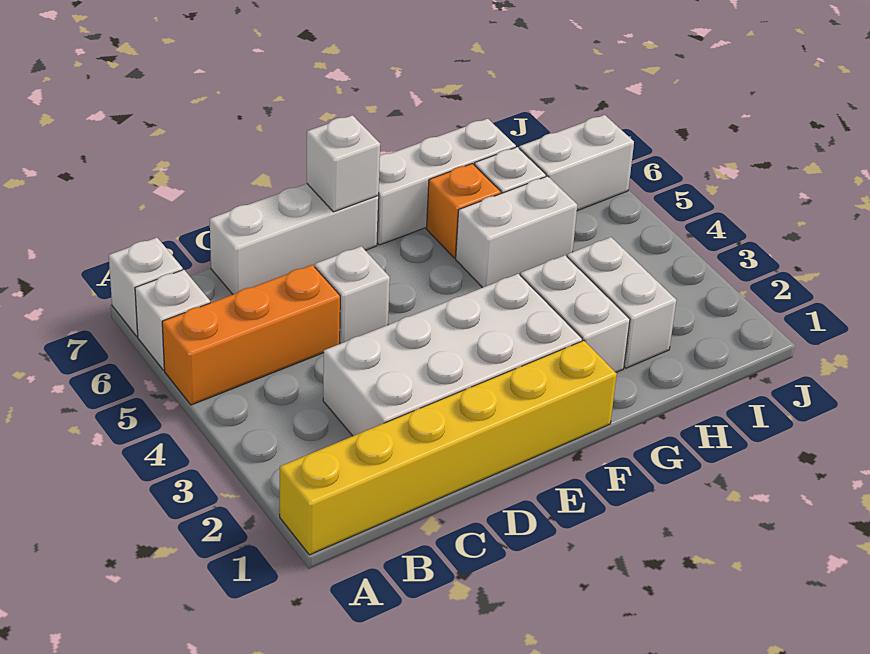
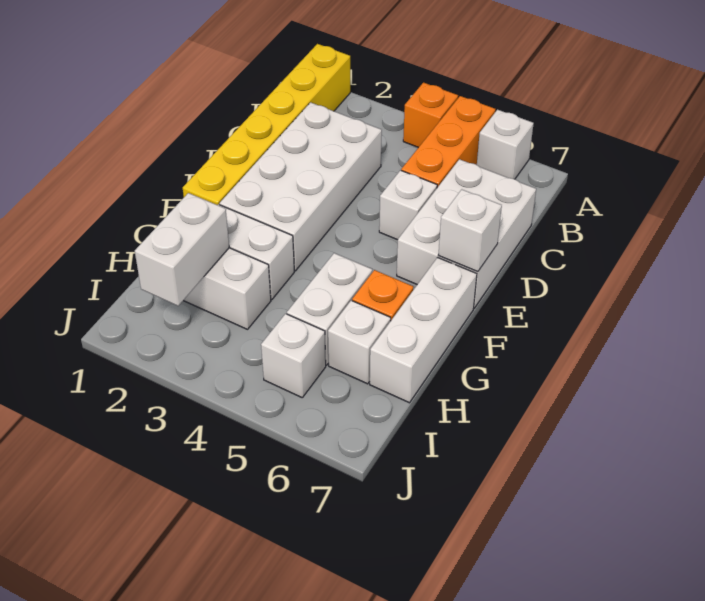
none -> orange 1x1 brick [403,83,458,148]
white 1x1 brick [109,238,183,336] -> white 1x1 brick moved to [261,314,326,397]
white 1x3 brick [210,184,379,294] -> white 2x3 brick [397,159,536,308]
white 1x2 brick [519,115,634,211] -> white 1x2 brick moved to [135,193,229,306]

